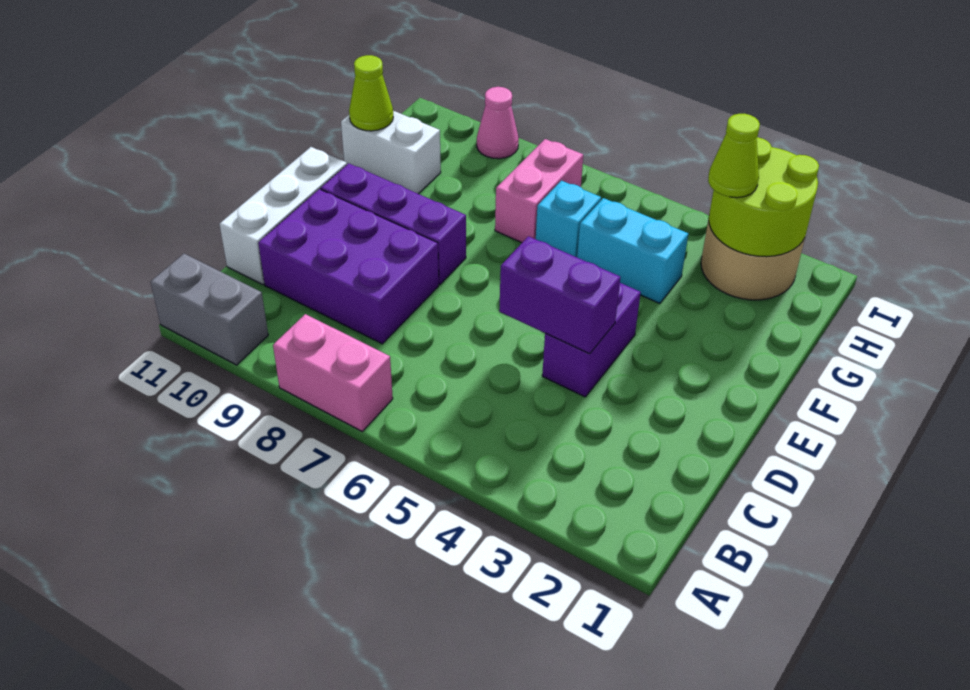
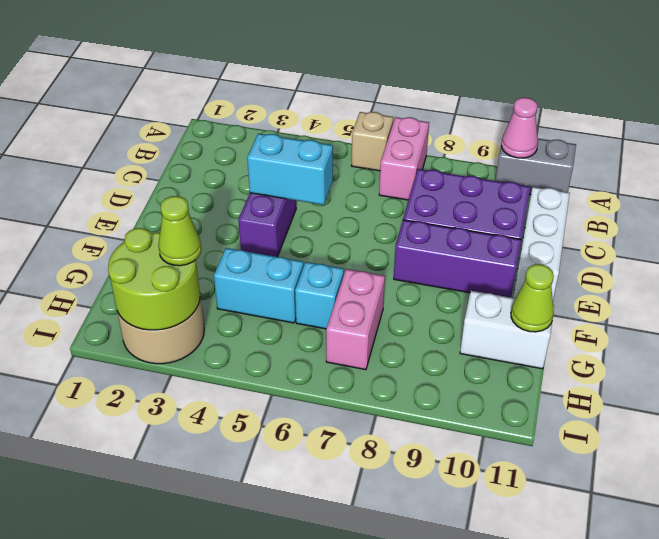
none -> tan 1x1 brick [352,112,393,171]
pink 1x2 brick [273,314,393,431] -> pink 1x2 brick turned to [379,117,429,200]
purple 1x2 brick [499,236,620,354] -> cyan 1x2 brick [247,134,333,205]
pink 1x1 cone [477,87,519,159] -> pink 1x1 cone moved to [501,98,538,158]

